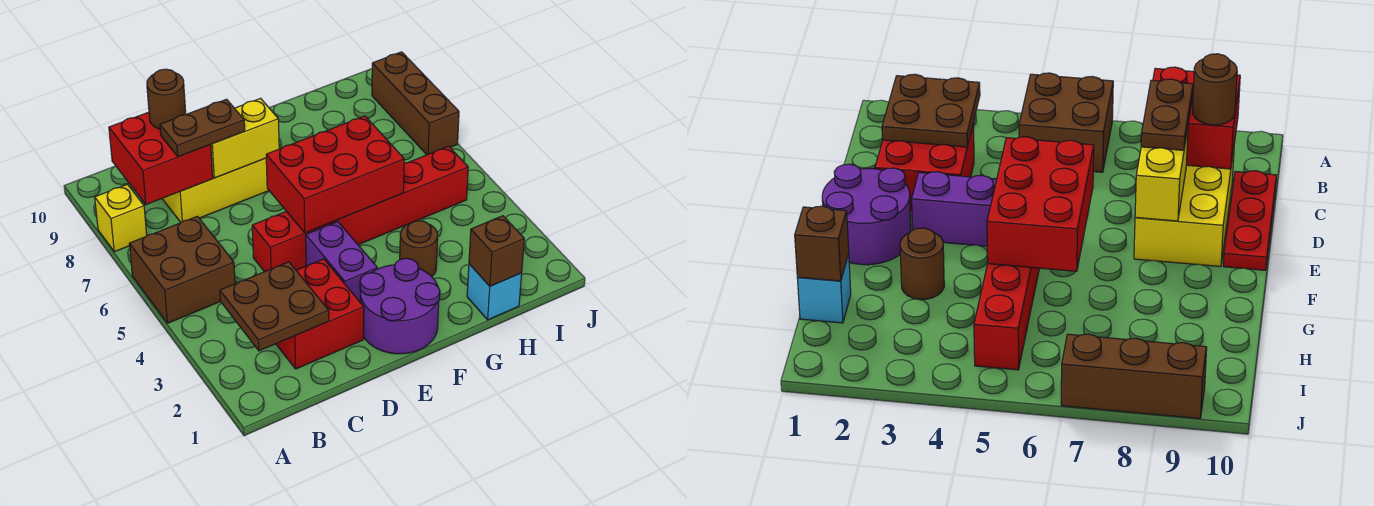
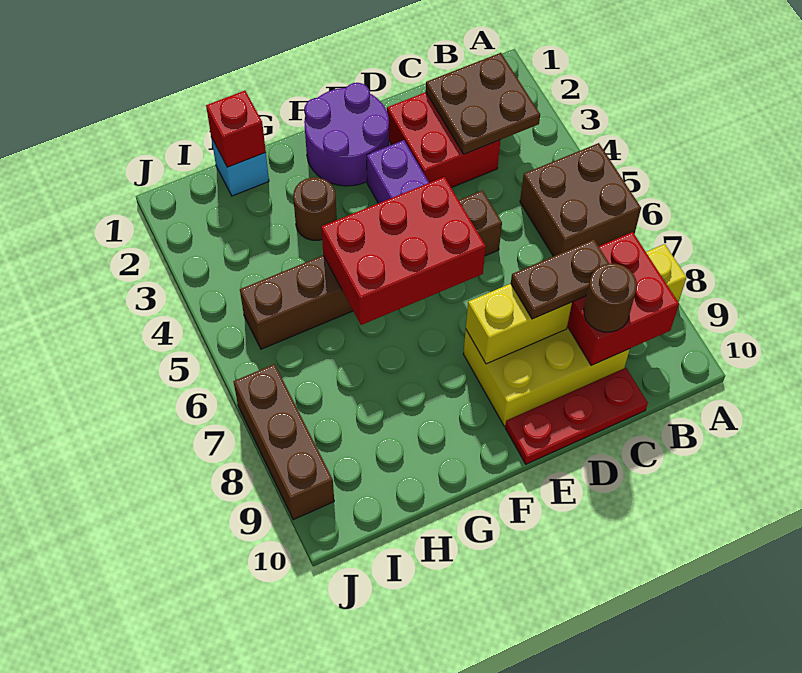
red 1x6 brick [252,146,468,272] -> brown 1x6 brick [240,191,502,349]
brown 1x1 brick [469,216,524,286] -> red 1x1 brick [206,91,266,167]

